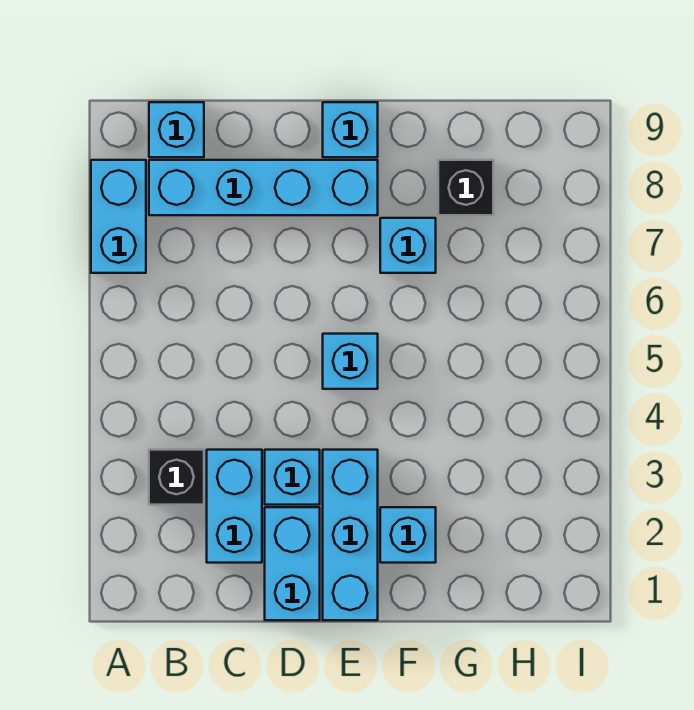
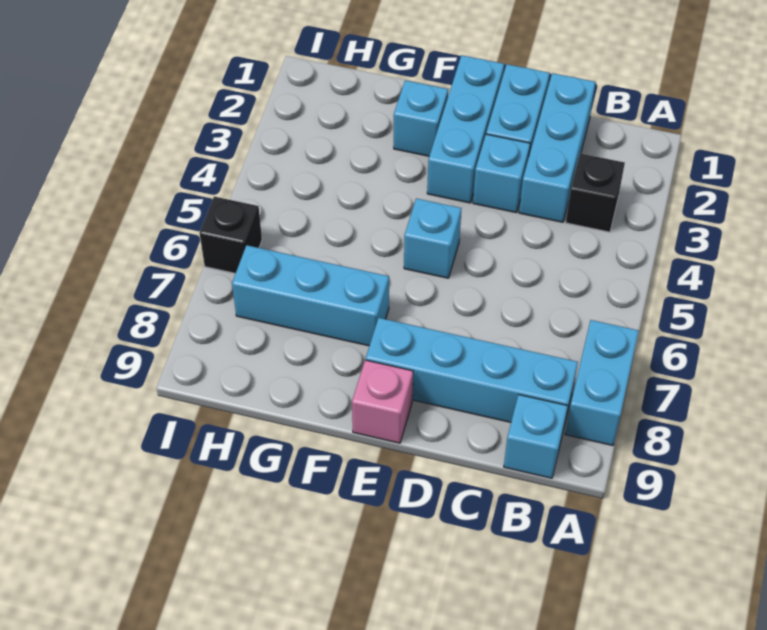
cyan 1x2 brick [207,450,262,563] -> cyan 1x3 brick [519,73,595,222]
cyan 1x1 brick [323,102,378,157] -> pink 1x1 brick [352,360,413,443]
cyan 1x1 brick [380,218,436,273] -> cyan 1x3 brick [232,245,389,346]
black 1x1 brick [438,160,493,215] -> black 1x1 brick moved to [200,197,262,273]

